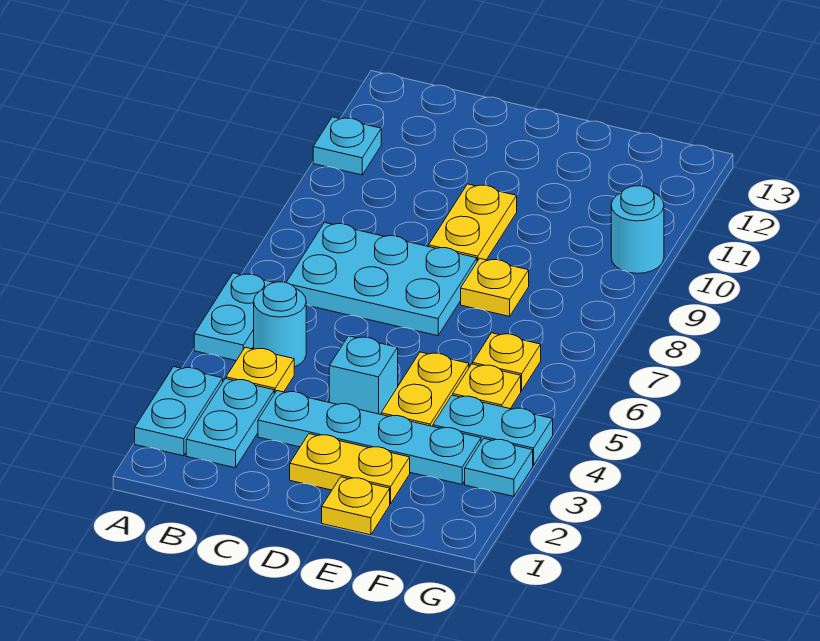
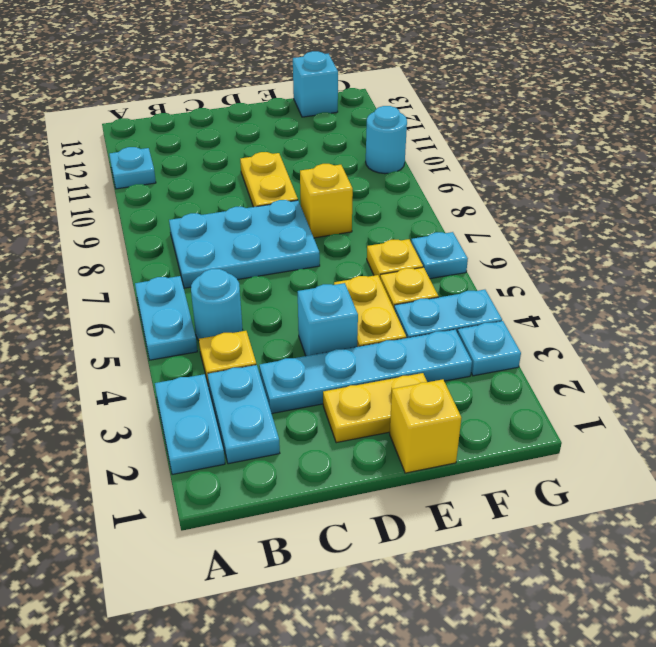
yellow 1x1 plate [322,477,390,535] -> yellow 1x1 brick [390,379,461,473]
yellow 1x1 plate [461,258,529,316] -> yellow 1x1 brick [300,164,353,238]
none -> cyan 1x1 brick [293,51,338,117]
none -> cyan 1x1 plate [411,232,468,279]

